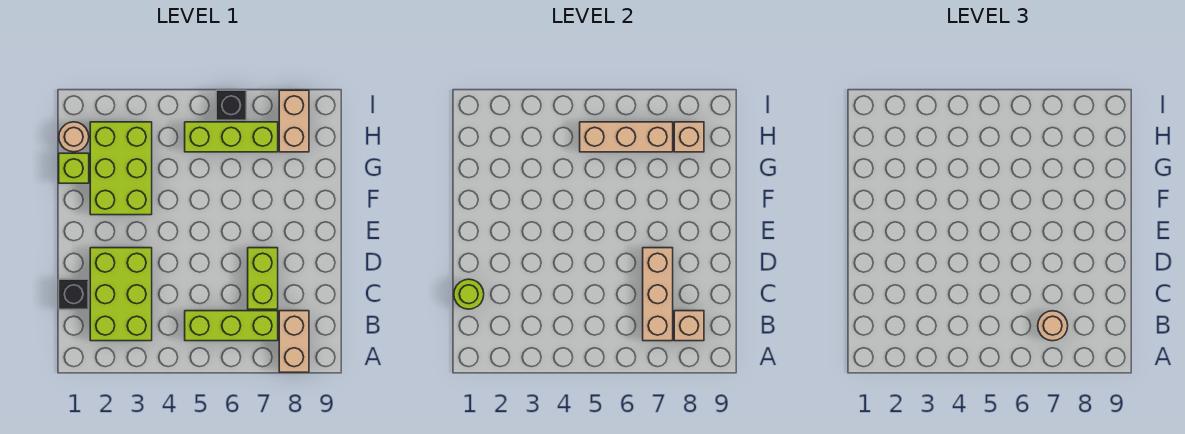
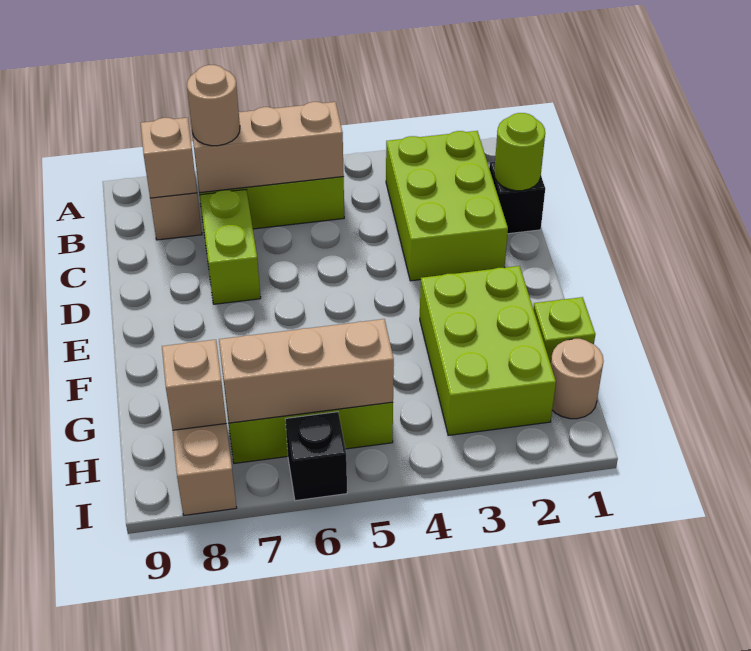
tan 1x3 brick [643,248,673,341] -> tan 1x3 brick turned to [191,102,344,193]

